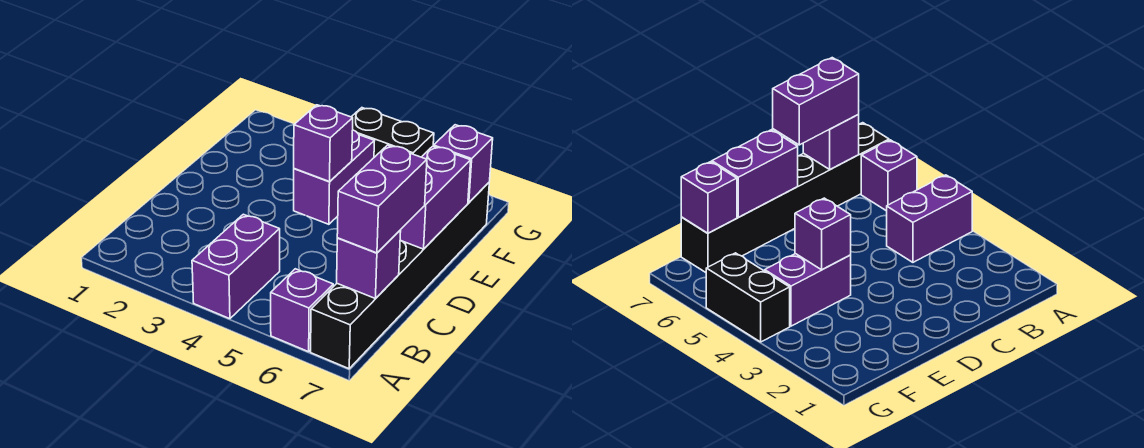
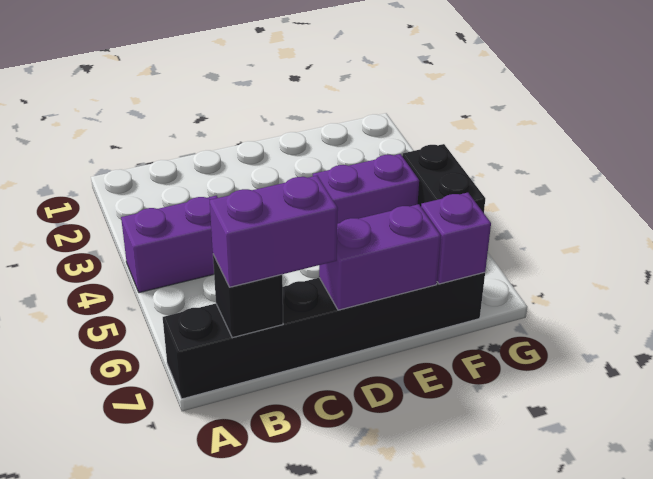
purple 1x1 brick [271,269,333,352] -> none
purple 1x1 brick [337,230,401,298] -> black 1x1 brick [213,255,283,338]
purple 1x1 brick [294,105,353,182] -> none

